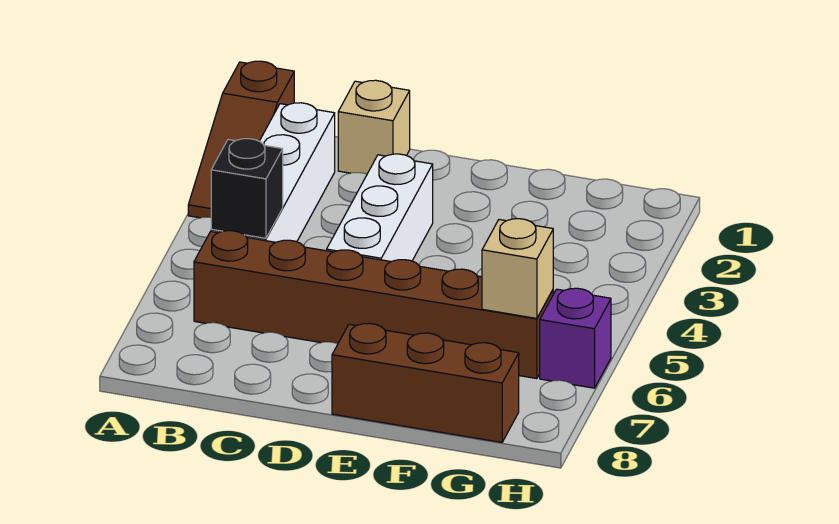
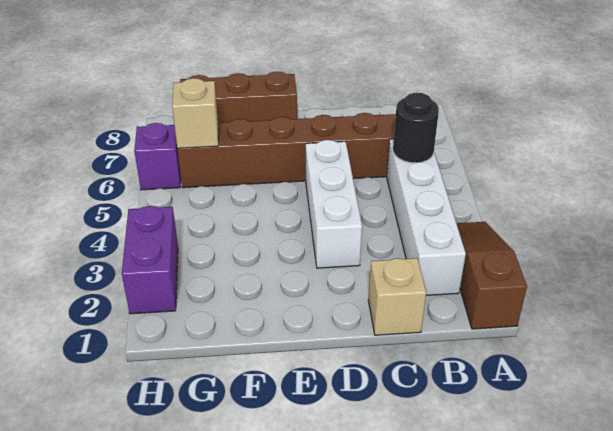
black 1x1 brick [211,139,283,238] -> black 1x1 round brick [393,93,439,163]
none -> purple 1x2 brick [122,206,178,314]

